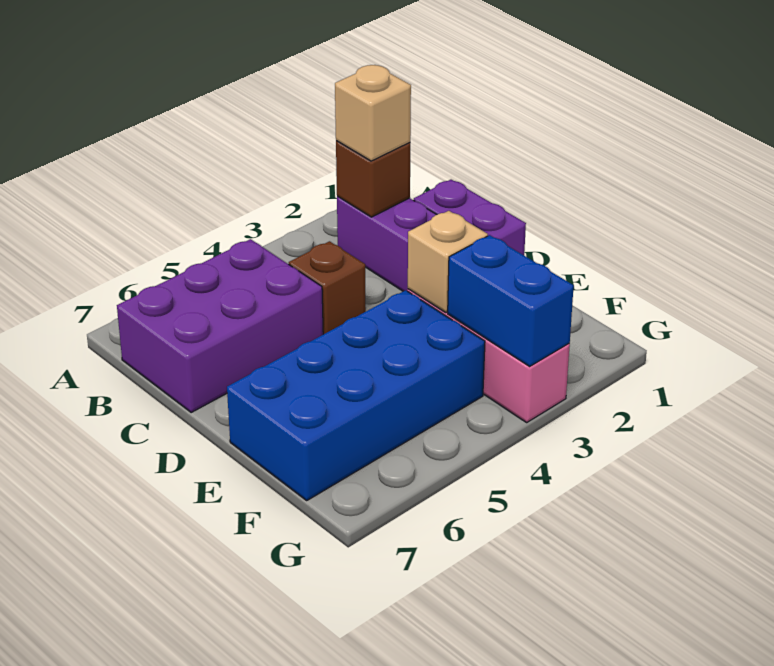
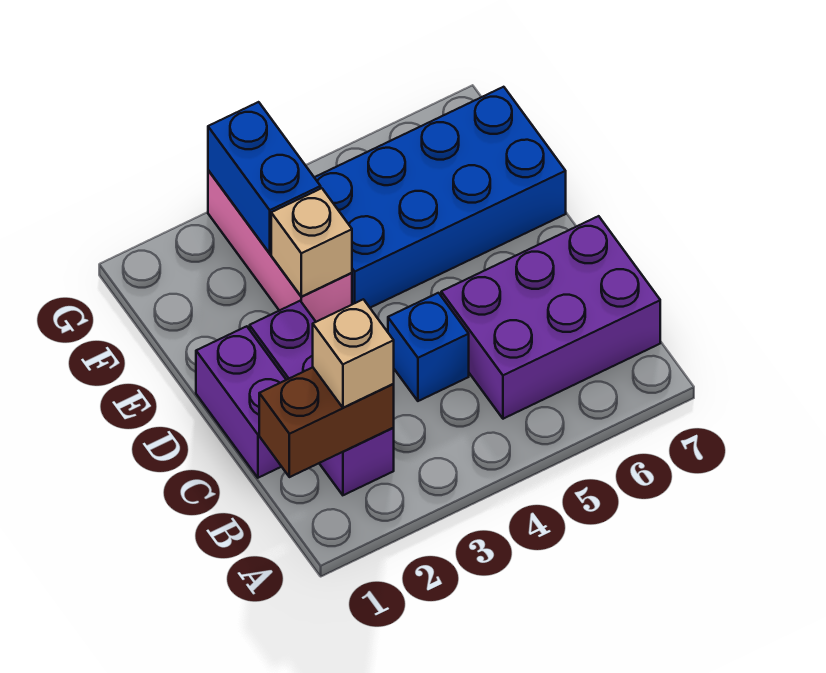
brown 1x1 brick [336,141,410,217] -> brown 1x2 brick [259,367,394,477]
brown 1x1 brick [289,241,366,334] -> blue 1x1 brick [388,293,469,401]

